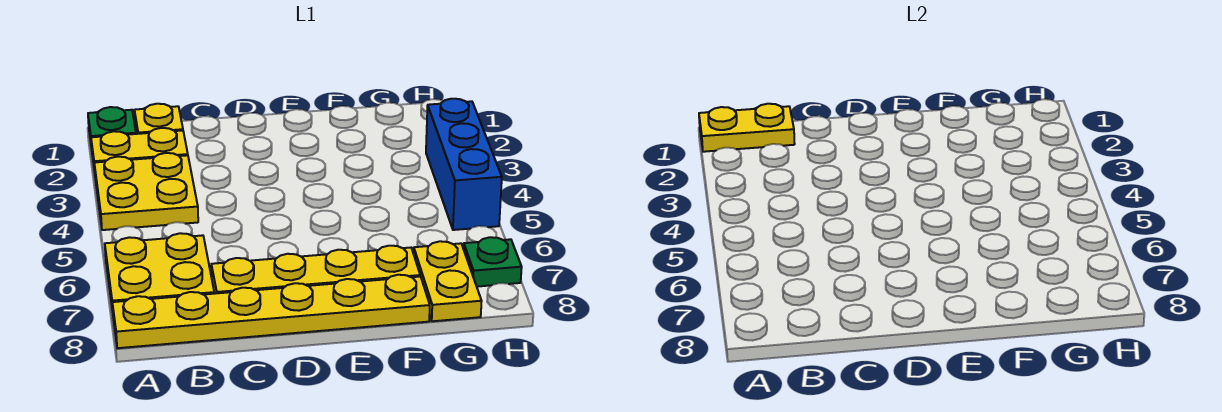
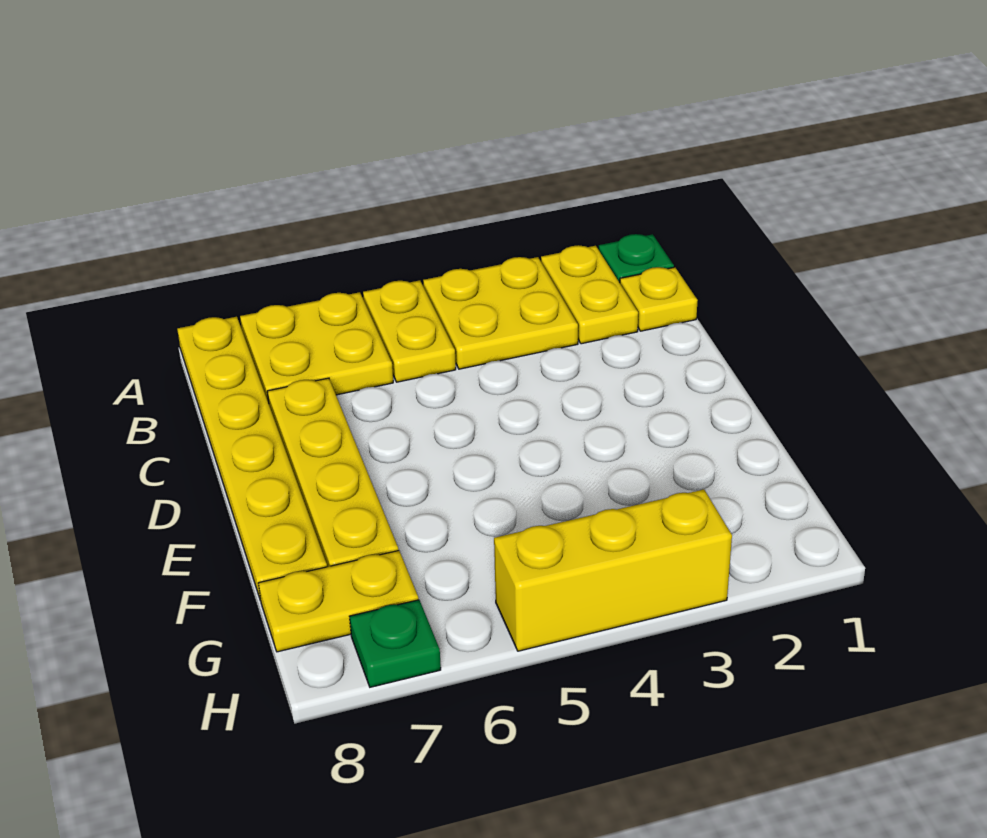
yellow 1x2 plate [699,104,795,152] -> yellow 1x2 plate moved to [363,280,456,382]
blue 1x3 brick [426,99,502,230] -> yellow 1x3 brick [494,489,732,651]

